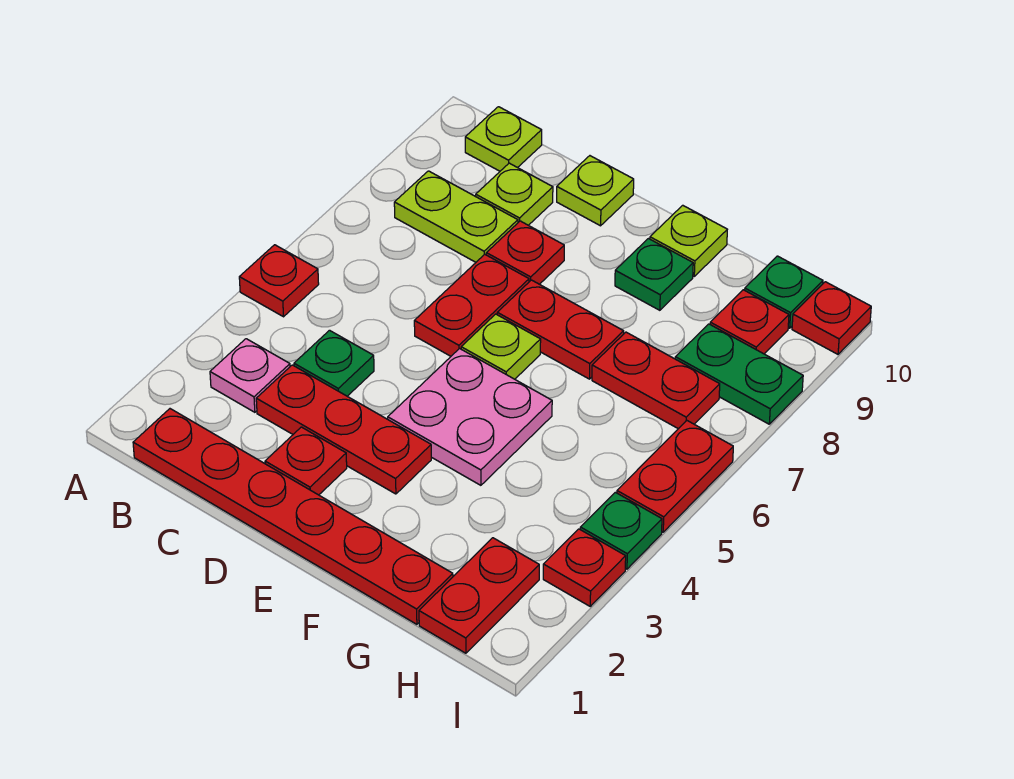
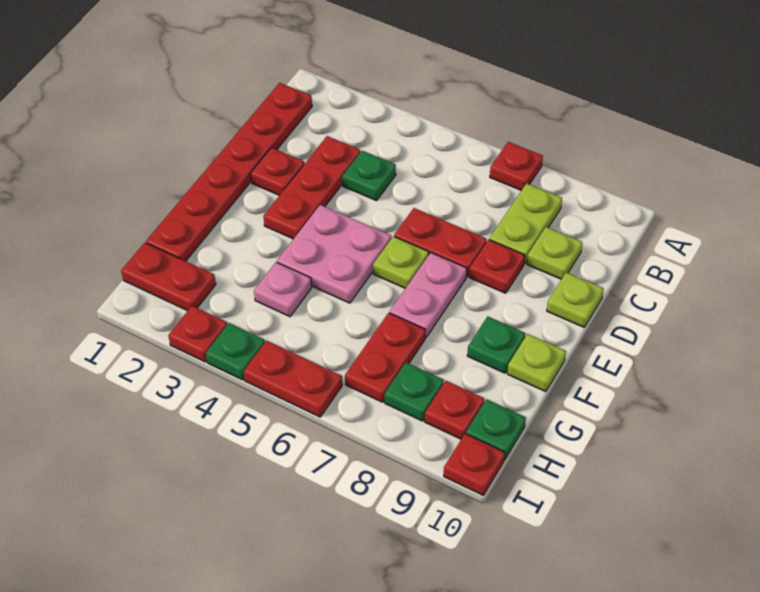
red 1x1 plate [239,245,319,317] -> red 1x1 plate moved to [490,142,543,190]
pink 1x1 plate [210,339,290,412] -> pink 1x1 plate moved to [254,262,312,317]
lime 1x1 plate [465,107,542,171] -> none
red 1x2 plate [497,280,624,379] -> pink 1x2 plate [390,253,467,337]
green 1x2 plate [675,324,803,424] -> green 1x1 plate [385,362,444,421]

